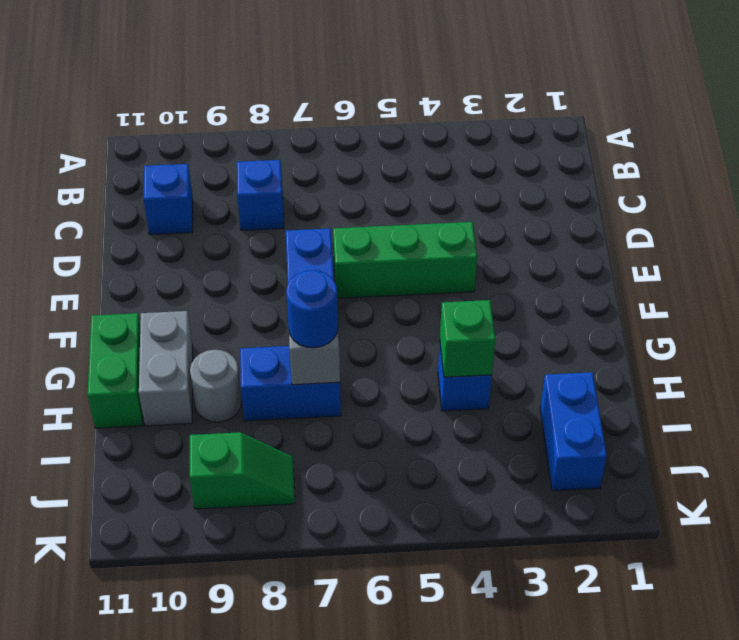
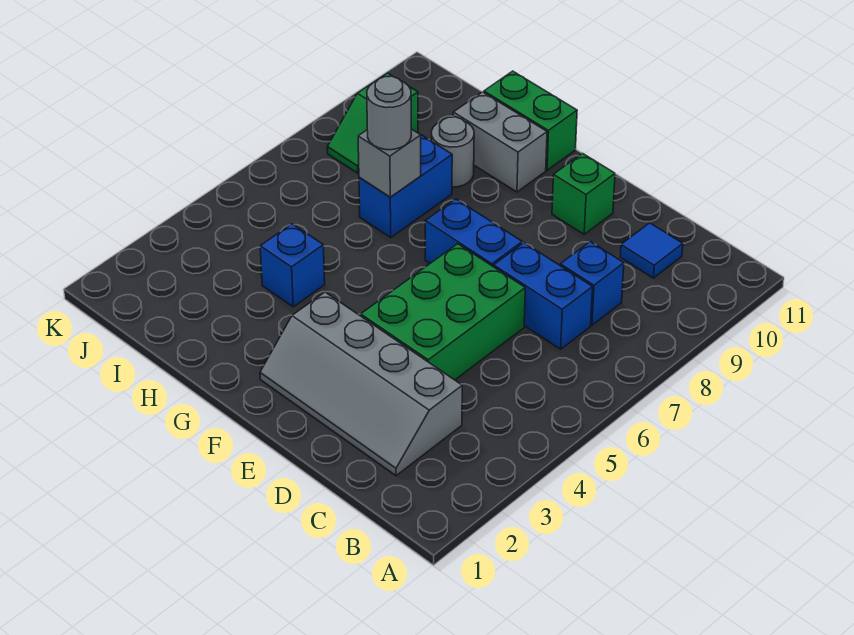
none -> grey 2x4 slope [260,292,462,476]
blue 1x1 brick [143,164,193,235] -> blue 1x1 tile [620,223,683,278]
green 1x3 brick [333,222,477,298] -> green 2x3 brick [361,244,525,380]
green 1x1 brick [440,300,495,377] -> green 1x1 brick moved to [552,153,615,234]
blue 1x1 round brick [286,270,338,348] -> grey 1x1 round brick [367,76,411,150]
blue 1x2 brick [540,372,607,491] -> blue 1x2 brick moved to [494,243,593,349]

